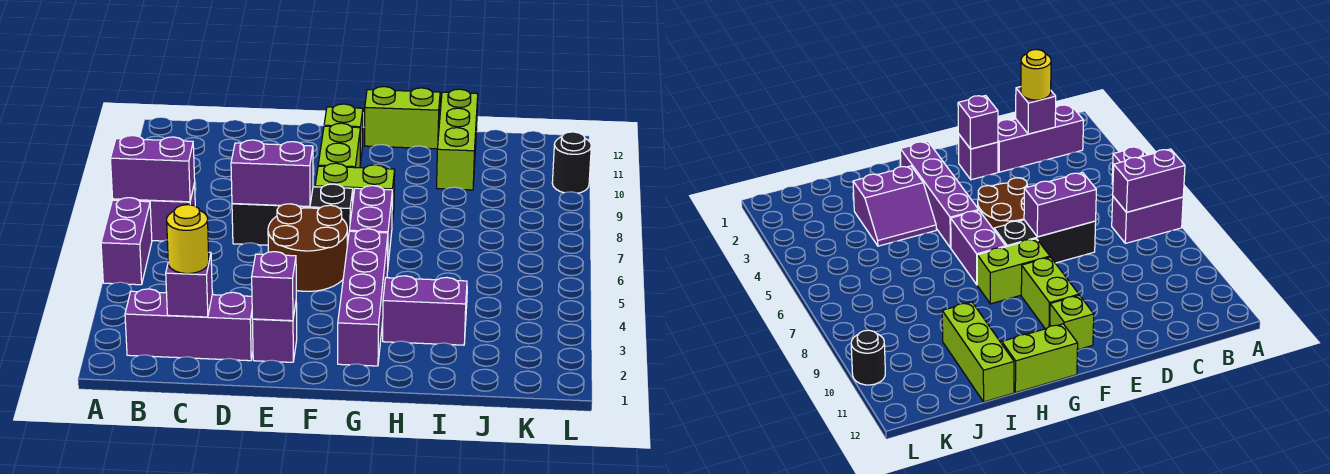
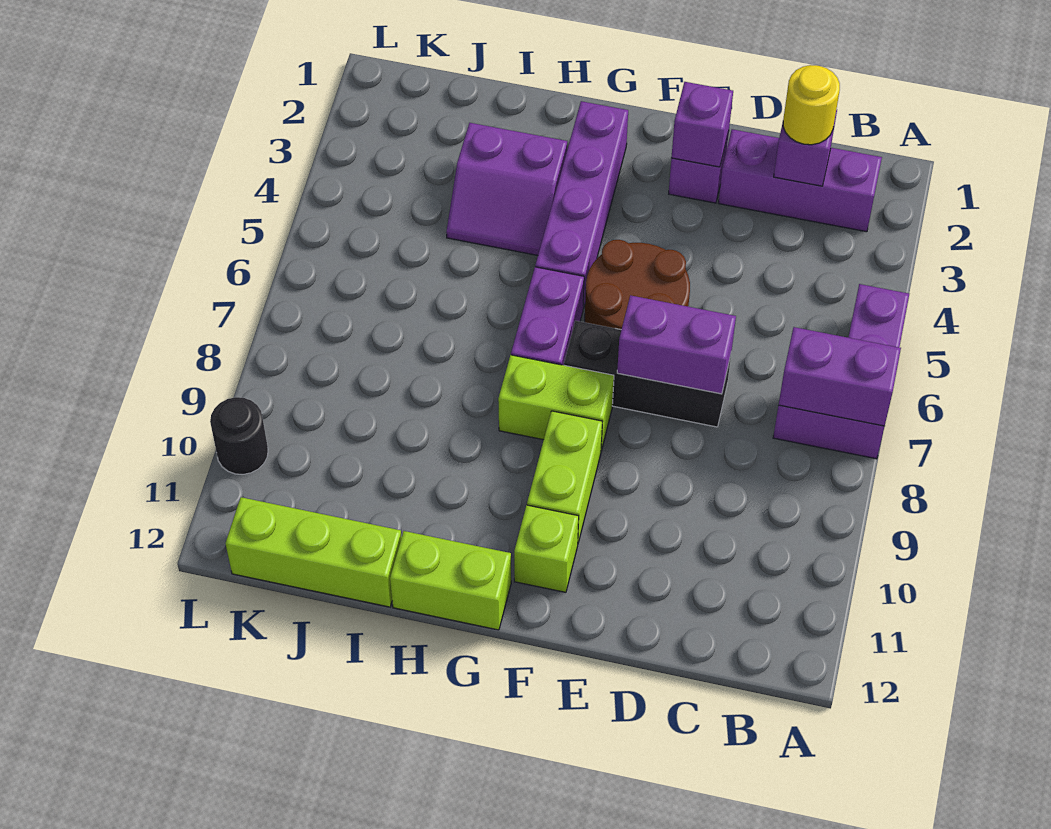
lime 1x3 brick [437,89,478,190] -> lime 1x3 brick turned to [226,497,402,607]

